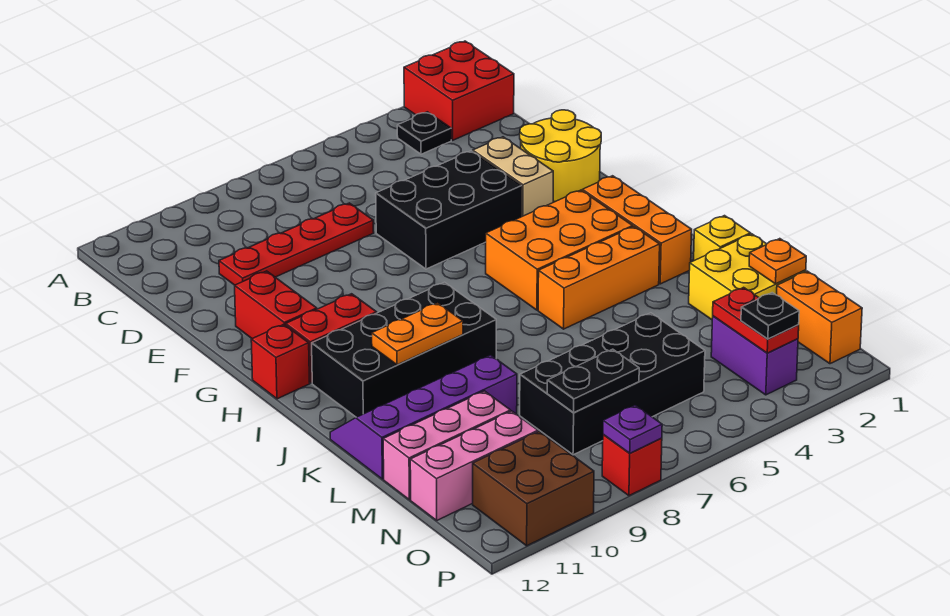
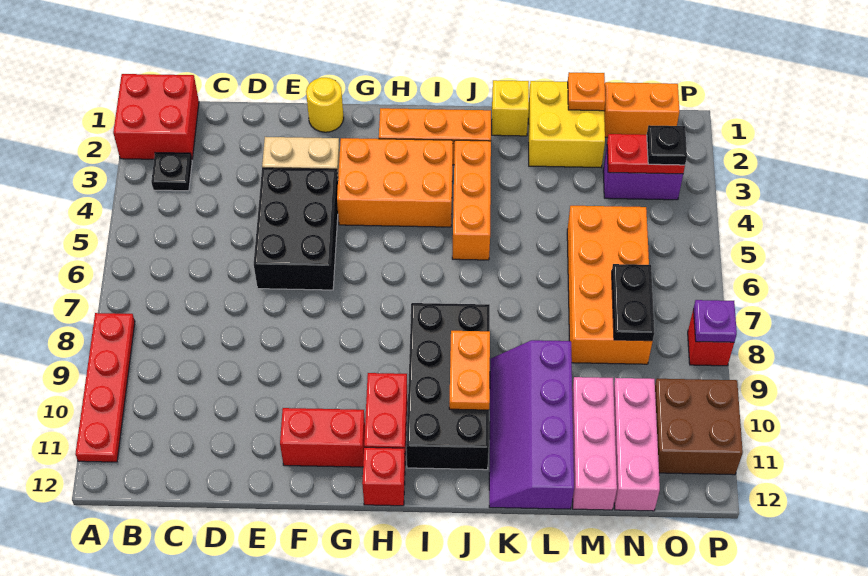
red 1x4 plate [219,203,374,285] -> red 1x4 plate moved to [75,313,135,462]
yellow 2x2 round brick [520,110,601,202] -> yellow 1x1 round brick [306,78,344,132]
orange 2x3 brick [486,190,633,310] -> orange 2x3 brick turned to [337,138,453,227]
black 2x4 brick [520,313,705,455] -> orange 2x4 brick [567,206,653,364]

